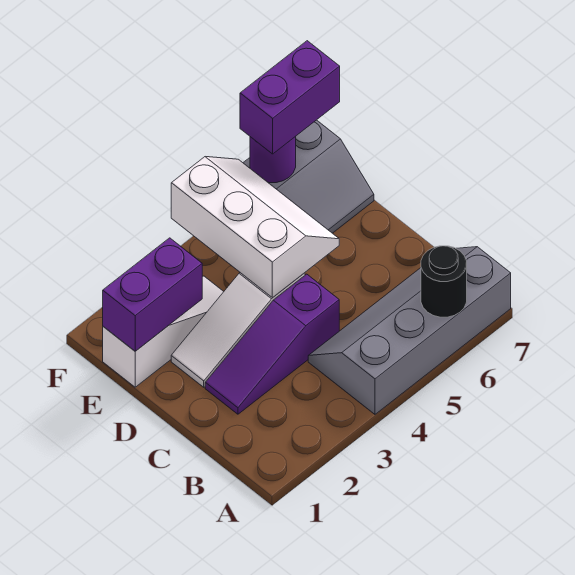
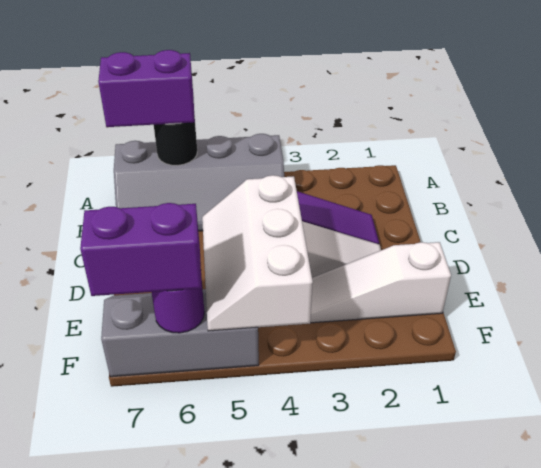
purple 1x2 brick [103,238,202,351] -> purple 1x2 brick moved to [98,50,195,127]

